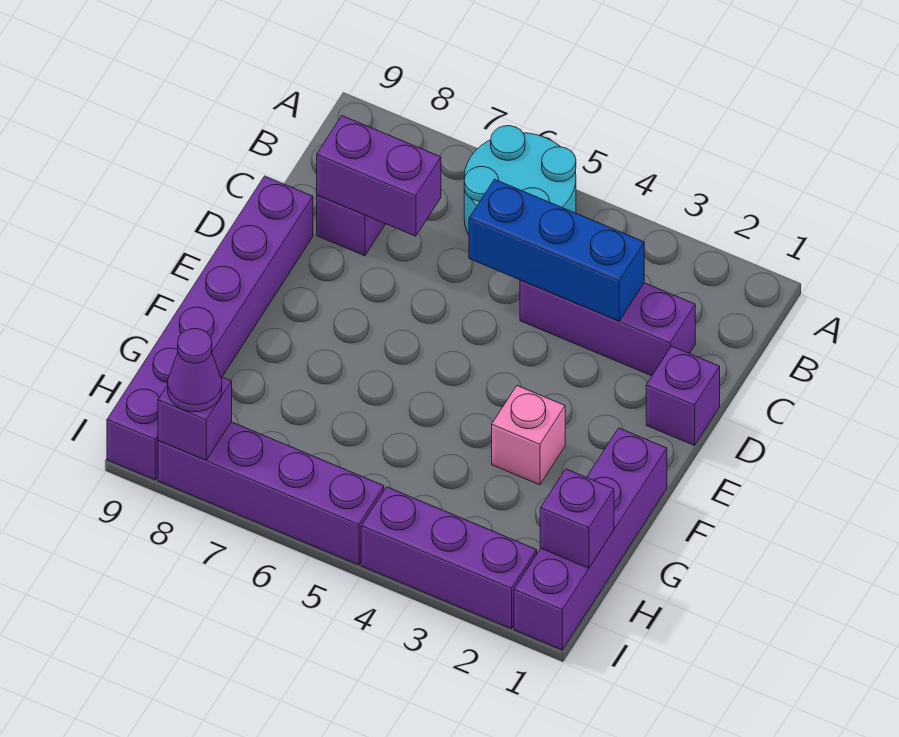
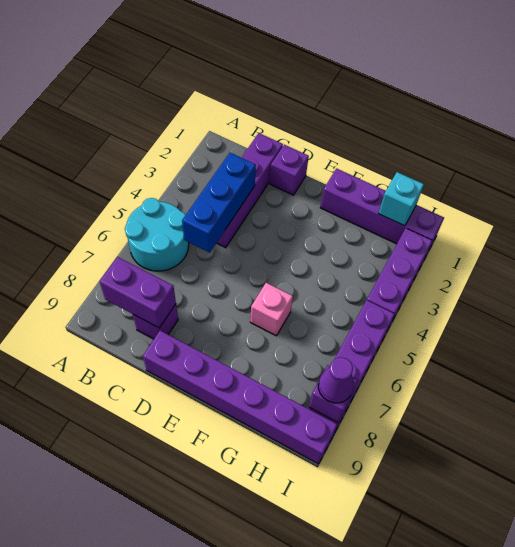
purple 1x3 brick [520,280,695,376] -> purple 1x4 brick [217,133,283,248]
purple 1x2 brick [317,116,441,236] -> purple 1x2 brick turned to [100,257,176,328]
pink 1x1 brick [492,386,565,485] -> pink 1x1 brick moved to [250,283,293,336]
purple 1x1 brick [540,469,614,568] -> cyan 1x1 brick [379,172,424,226]

